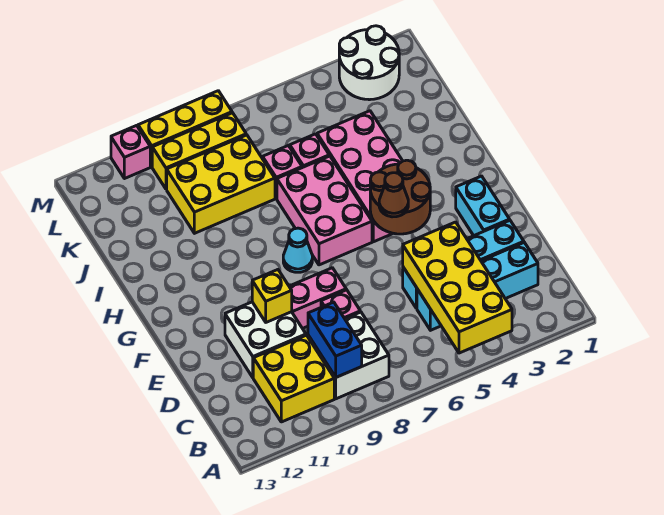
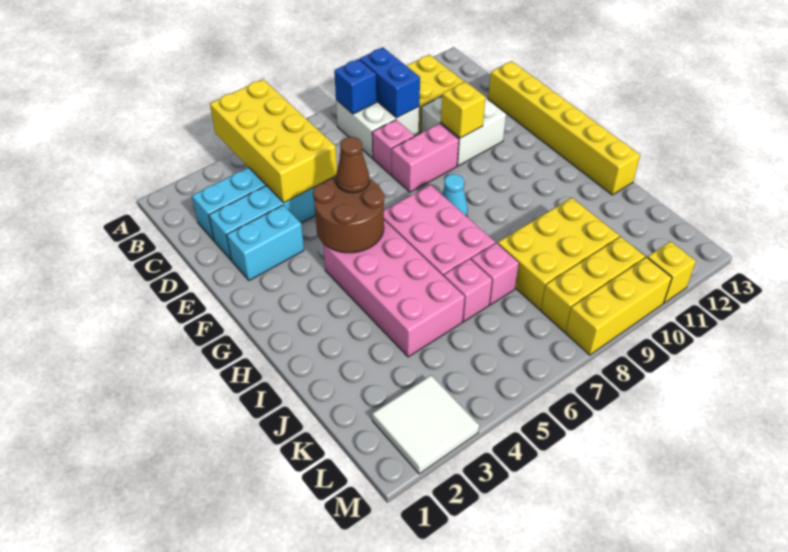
none -> blue 1x1 brick [334,59,376,114]
none -> yellow 1x6 brick [488,61,640,195]
cyan 1x2 brick [456,176,510,236] -> cyan 1x2 brick turned to [227,205,304,280]
white 2x2 round brick [339,26,399,100] -> white 2x2 tile [372,375,479,474]
pink 1x1 brick [111,125,150,179] -> yellow 1x1 brick [647,241,696,303]

